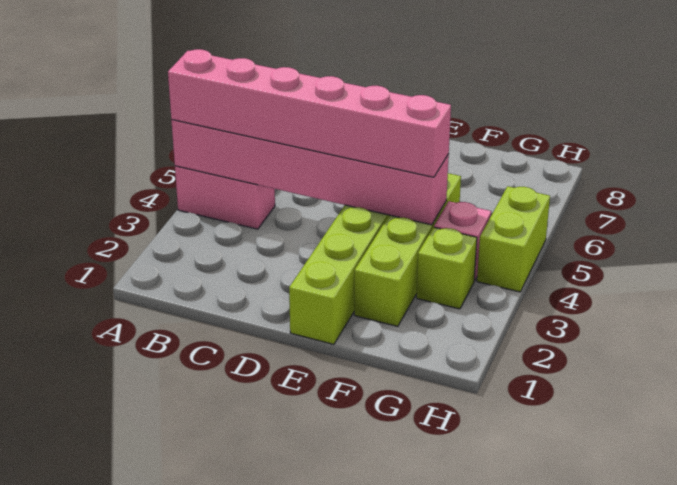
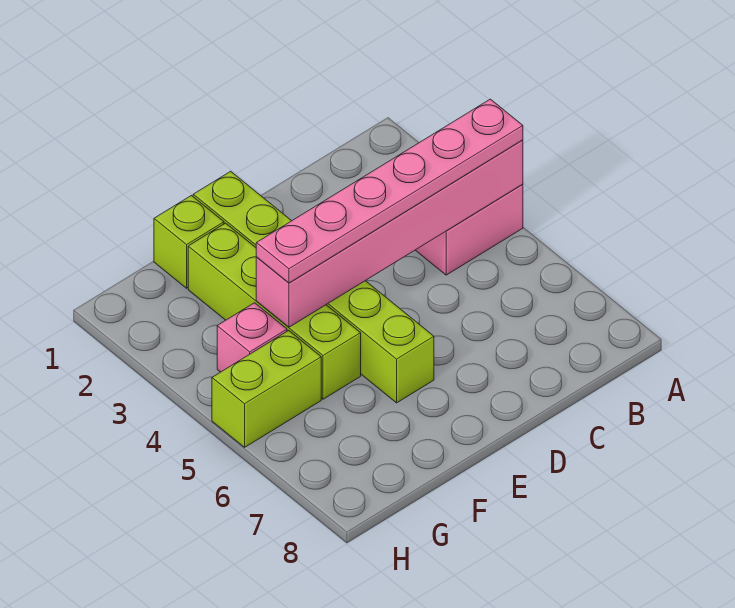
pink 1x6 brick [168,49,451,177] -> pink 1x6 plate [256,99,523,283]
lime 1x1 brick [416,227,477,309] -> lime 1x1 brick moved to [154,196,224,288]
lime 1x2 brick [477,186,550,292] -> lime 1x2 brick turned to [212,331,321,447]

